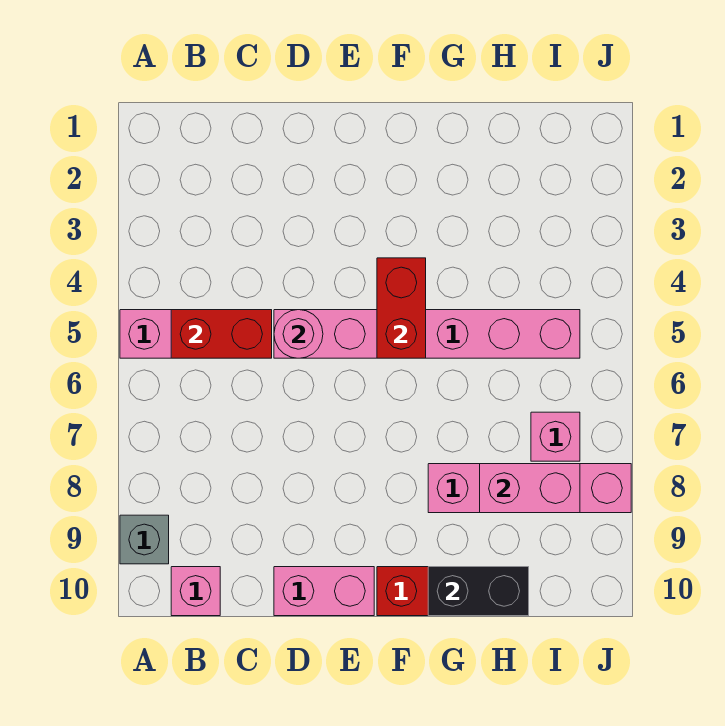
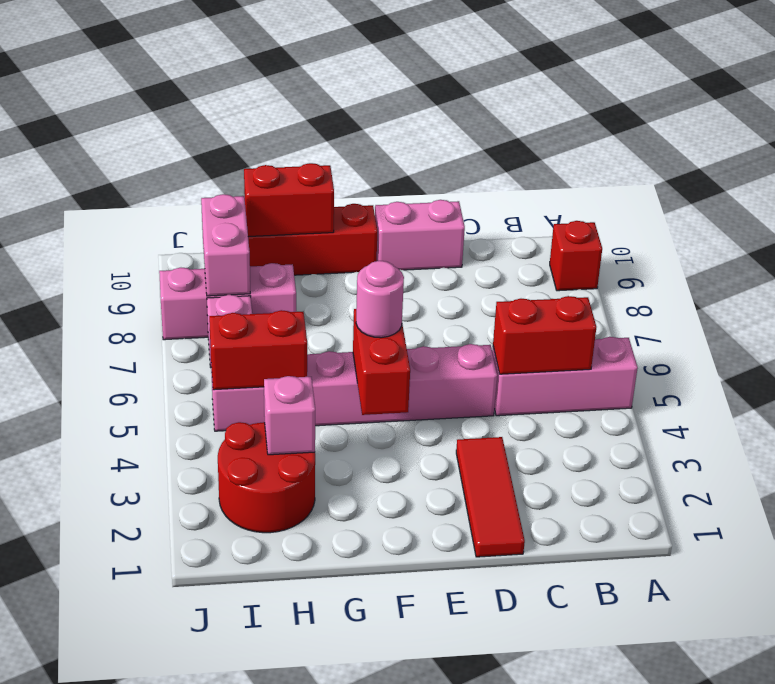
grey 1x1 brick [120,515,169,564] -> red 1x1 brick [550,221,602,291]
pink 1x1 brick [171,567,220,616] -> pink 1x1 brick moved to [264,376,315,455]
none -> red 1x3 tile [456,437,525,557]
pink 1x1 round brick [274,310,323,358] -> pink 1x1 round brick moved to [356,261,404,338]
pink 1x4 brick [428,464,631,513] -> pink 1x3 brick [159,263,296,340]
black 1x2 brick [428,567,529,616] -> red 1x2 brick [244,163,334,237]
none -> red 2x2 round brick [218,422,315,533]
none -> red 1x2 brick [209,310,307,390]
pink 1x2 brick [480,464,580,513] -> pink 1x2 brick turned to [201,194,250,296]

